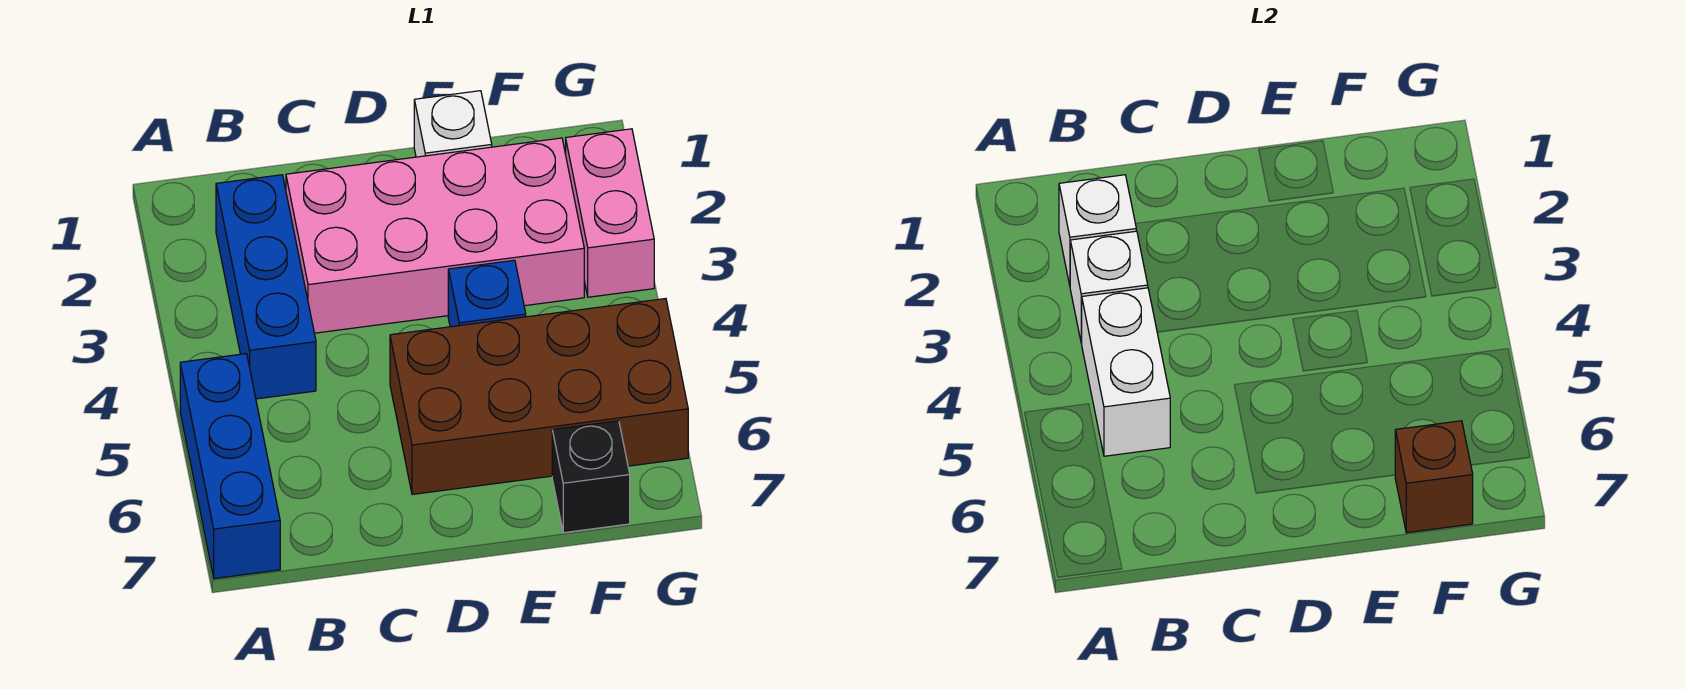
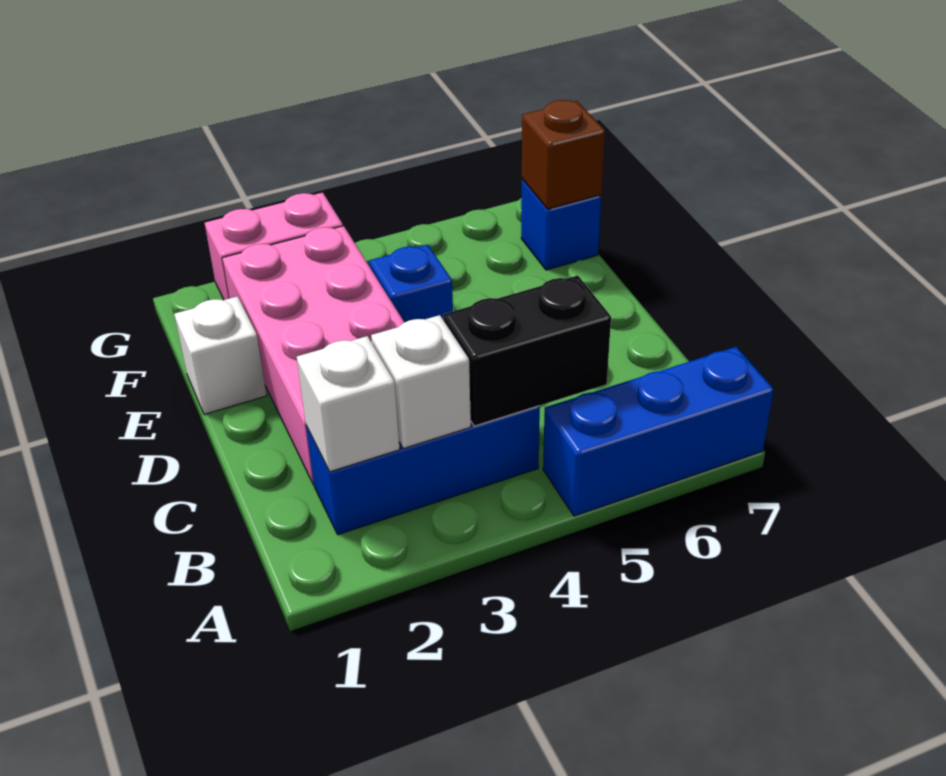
white 1x2 brick [1082,288,1170,456] -> black 1x2 brick [443,275,611,426]
brown 2x4 brick [390,299,688,495] -> none
black 1x1 brick [552,421,630,533] -> blue 1x1 brick [521,179,601,270]

